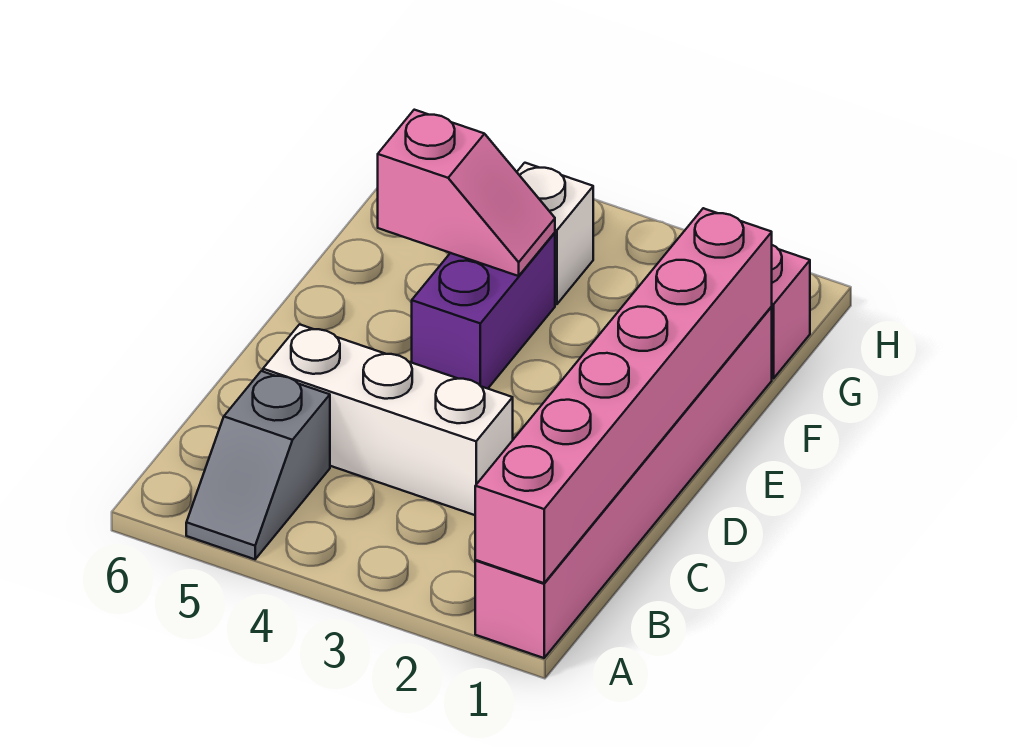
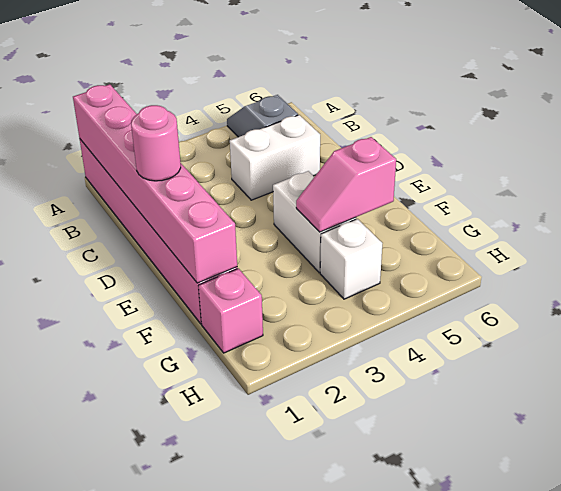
white 1x3 brick [263,324,513,515] -> white 1x2 brick [230,115,320,200]
none -> pink 1x1 round brick [131,105,181,181]
purple 1x2 brick [412,233,555,389] -> white 1x2 brick [273,171,356,273]

